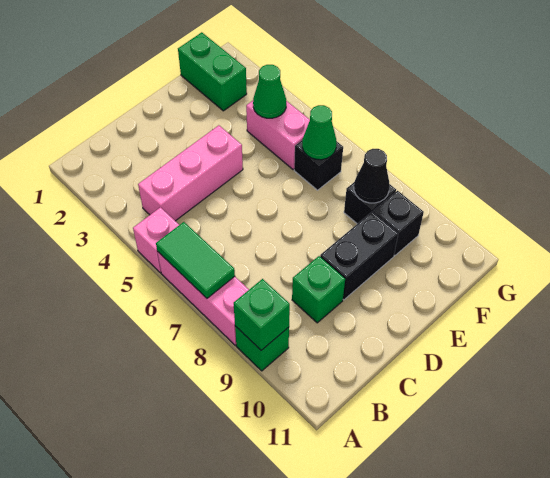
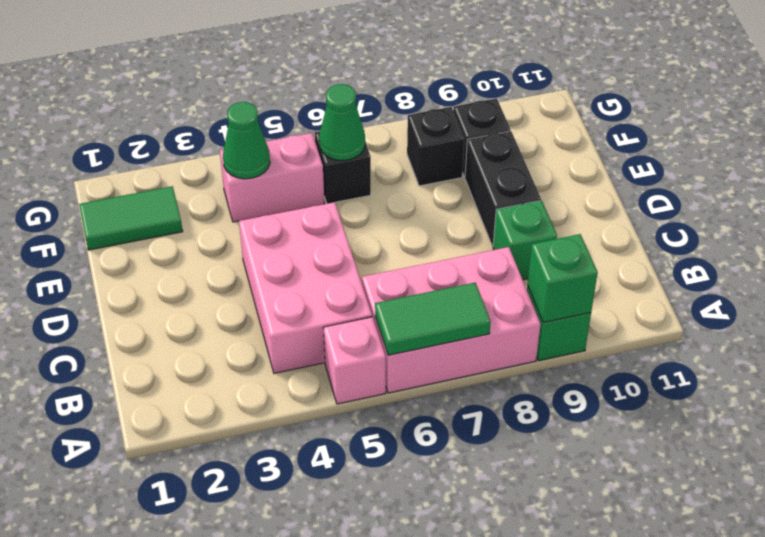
pink 1x3 brick [157,251,249,345] -> pink 2x3 brick [362,247,541,393]
pink 1x3 brick [138,125,243,221] -> pink 2x3 brick [239,202,372,373]
green 1x2 brick [178,32,247,111] -> green 1x2 tile [79,186,183,250]
black 1x1 cone [354,149,390,203] -> none

